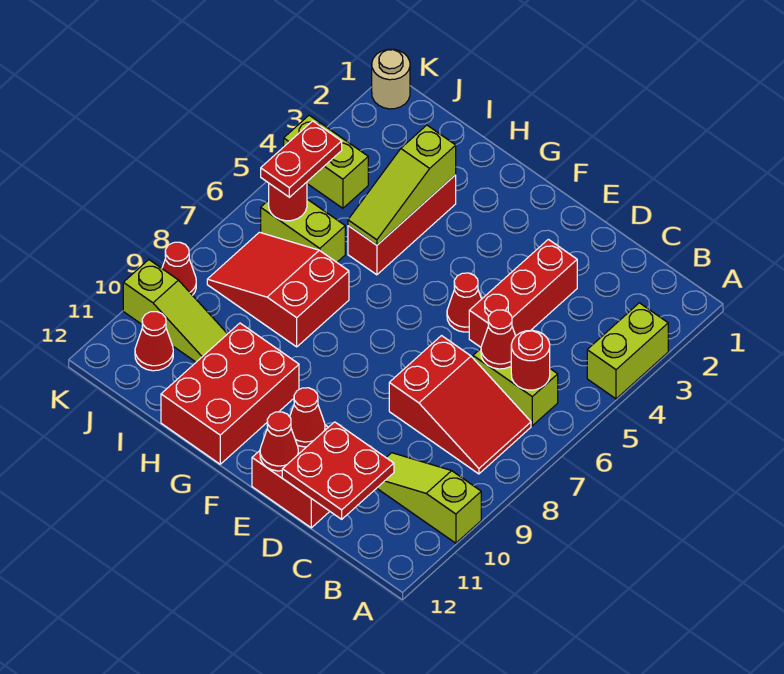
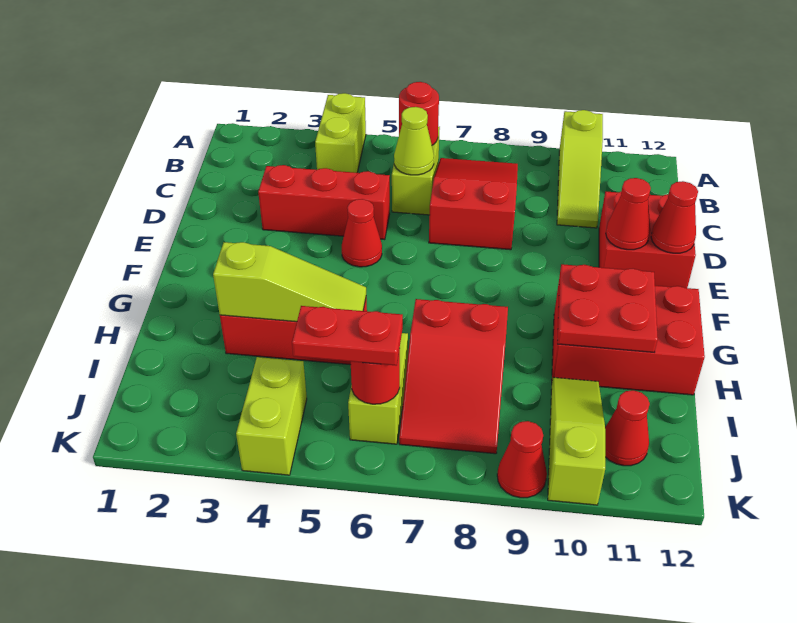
lime 1x2 brick [587,303,668,399] -> lime 1x2 brick turned to [315,93,366,173]
red 1x1 cone [481,310,515,369] -> lime 1x1 cone [394,107,434,175]
red 2x2 plate [282,422,394,519] -> red 2x2 plate moved to [557,264,658,352]
tan 1x1 round brick [372,49,410,109] -> none

